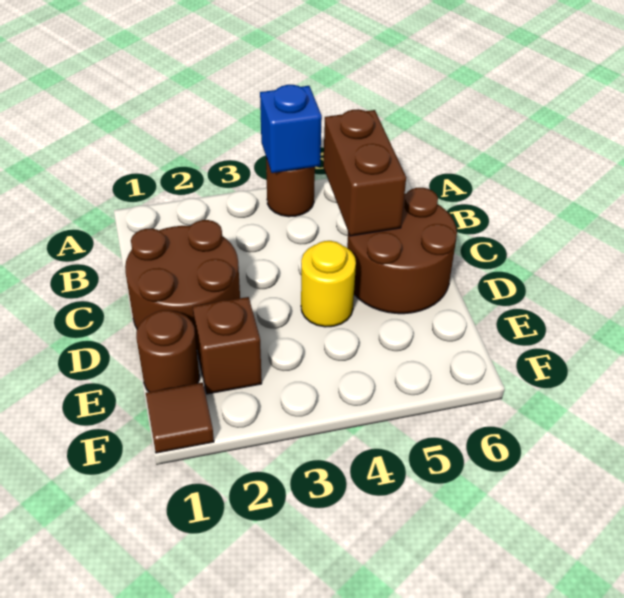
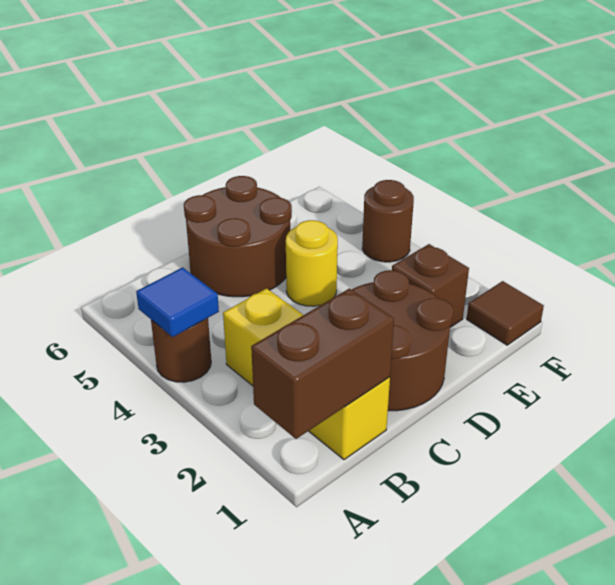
blue 1x1 brick [260,85,322,173] -> blue 1x1 tile [136,267,219,337]
none -> yellow 1x3 brick [223,288,390,460]
brown 1x2 brick [323,109,406,236] -> brown 1x2 brick moved to [251,289,394,439]
brown 1x1 round brick [136,310,199,392] -> brown 1x1 round brick moved to [362,180,414,262]

